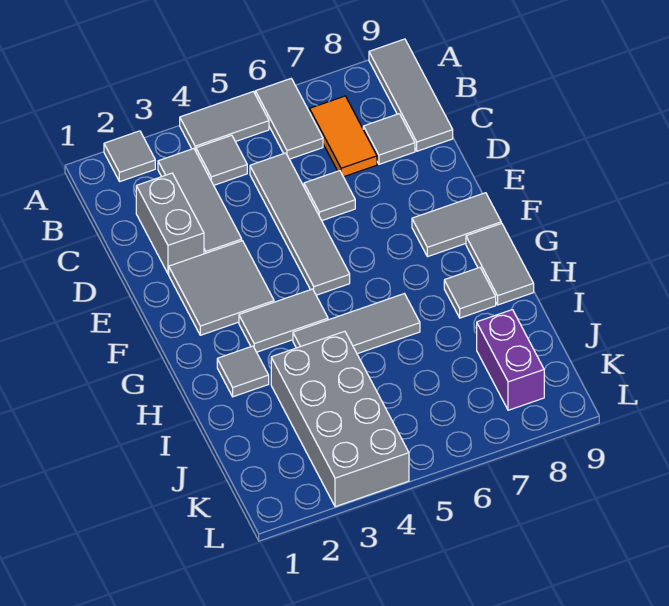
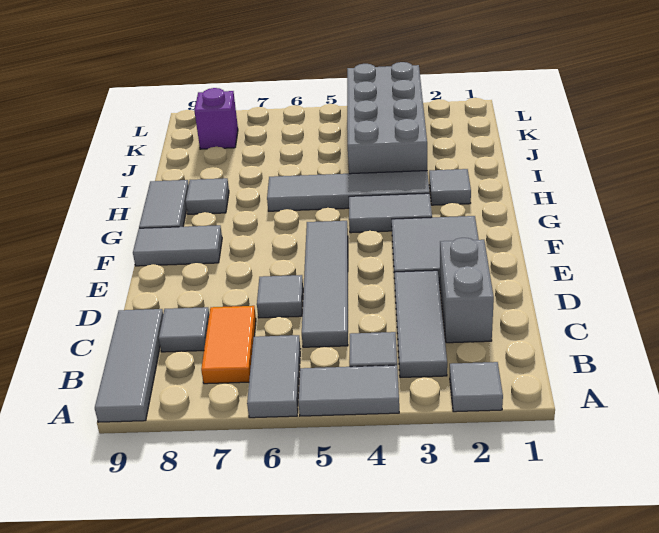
grey 1x3 tile [293,294,420,354] -> grey 1x4 tile [267,171,430,211]
purple 1x2 brick [477,310,544,410] -> purple 1x1 brick [194,88,238,149]

